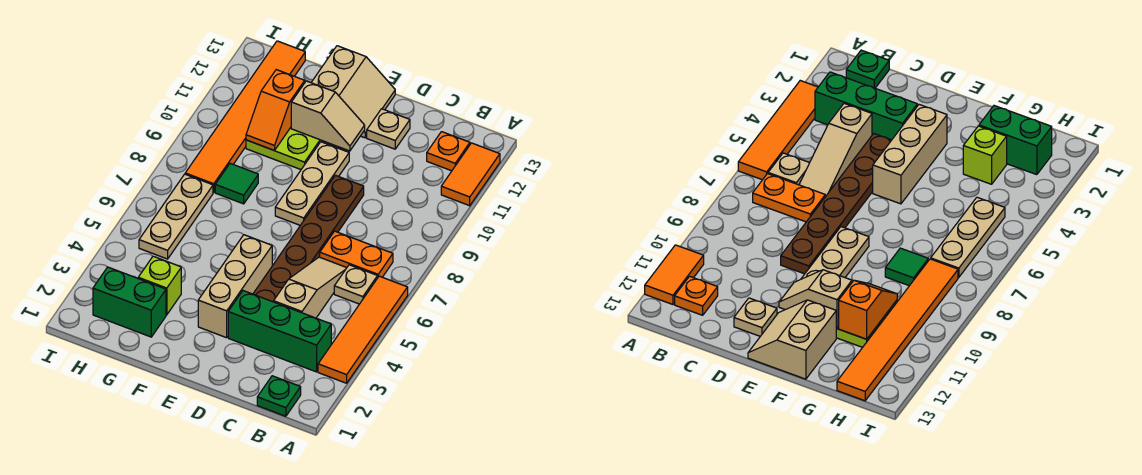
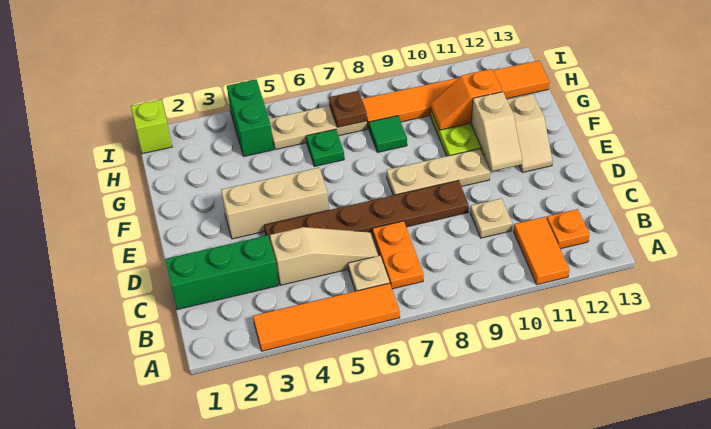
orange 1x2 tile [441,143,500,206] -> orange 1x2 tile turned to [514,217,569,285]
green 1x1 plate [257,376,301,416] -> green 1x1 plate moved to [306,129,344,167]
green 1x3 brick [228,291,331,372] -> green 1x3 brick turned to [165,235,279,310]
tan 1x1 plate [367,109,410,149] -> tan 1x1 plate moved to [470,198,512,238]
tan 2x2 slope [311,46,395,138] -> tan 1x2 slope [507,94,553,172]
green 1x2 brick [93,267,166,337] -> green 1x2 brick moved to [227,79,274,156]
lime 1x1 brick [138,256,181,315] -> lime 1x1 brick moved to [131,100,172,154]
none -> brown 1x1 plate [329,91,367,127]

